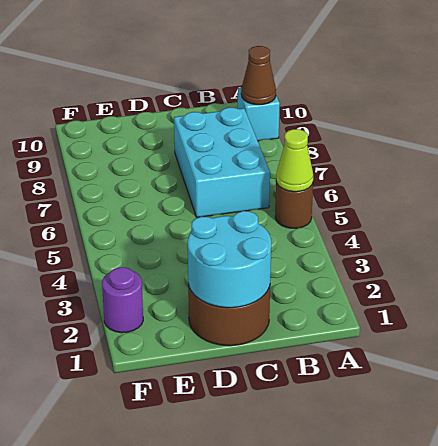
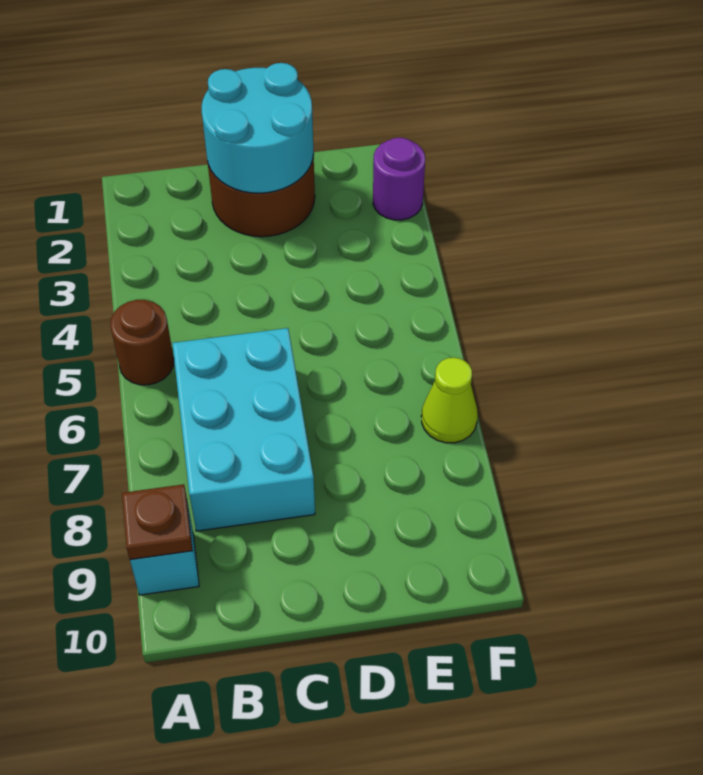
lime 1x1 cone [276,129,313,192] -> lime 1x1 cone moved to [421,357,478,443]
brown 1x1 cone [241,46,276,105] -> brown 1x1 plate [122,484,192,560]

